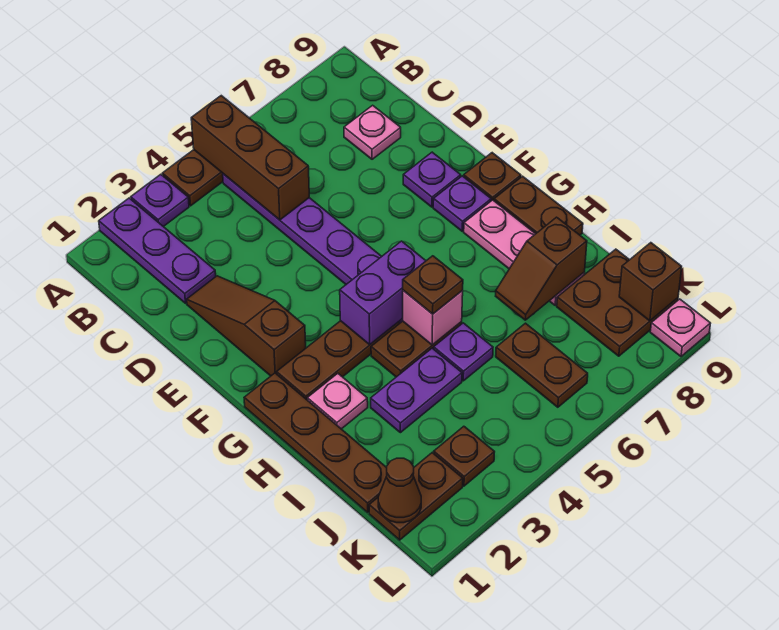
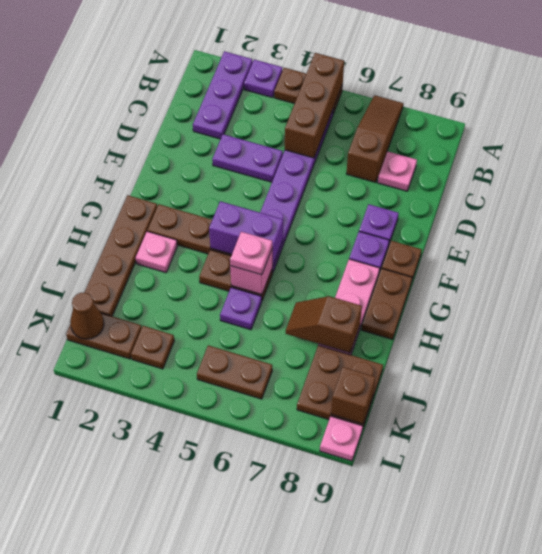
brown 1x3 slope [187,276,306,376] -> brown 1x3 slope moved to [346,95,403,182]
brown 1x1 plate [403,256,463,314] -> pink 1x1 plate [230,232,272,275]
purple 1x2 plate [371,348,462,433] -> purple 1x2 plate moved to [212,134,283,182]
brown 1x2 plate [496,323,588,407] -> brown 1x2 plate turned to [197,345,272,399]

